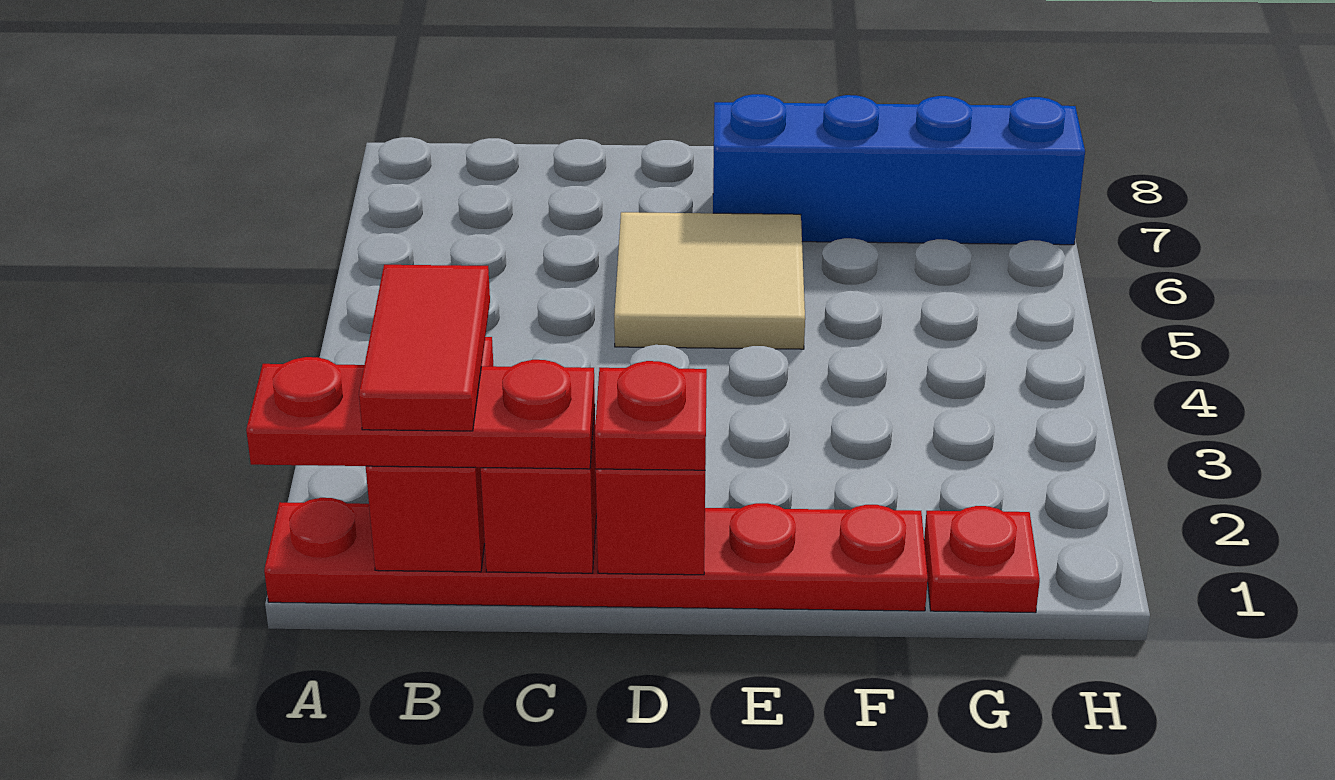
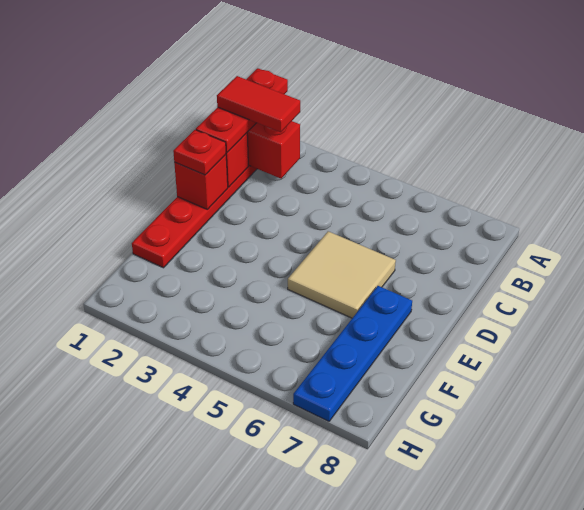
blue 1x4 brick [713,94,1085,245] -> blue 1x4 plate [293,286,412,421]
red 1x1 plate [924,506,1040,613] -> none

